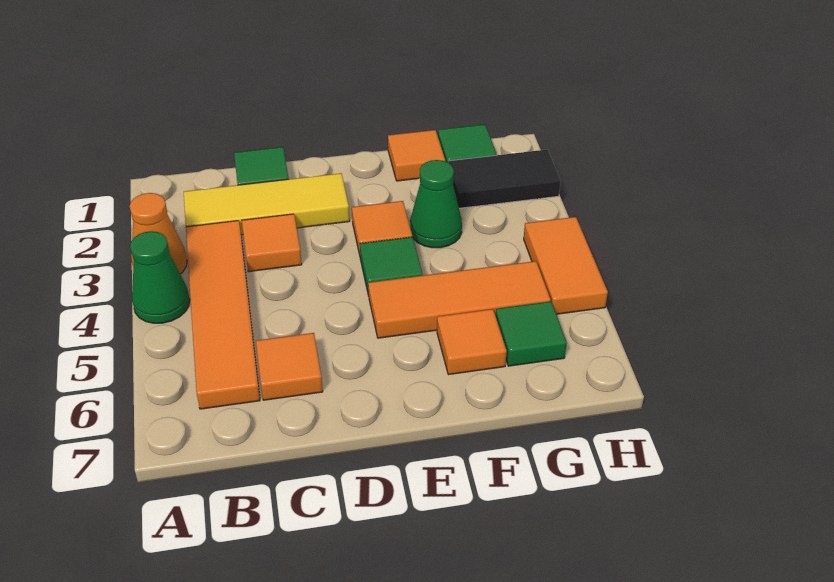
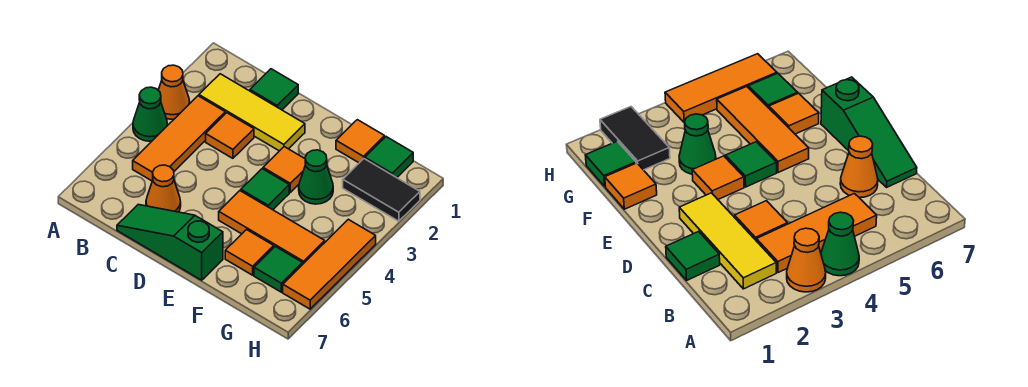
orange 1x4 tile [186,221,260,409] -> orange 1x3 tile [133,96,225,181]
orange 1x1 tile [256,333,323,400] -> orange 1x1 cone [146,165,181,212]
none -> green 1x3 slope [117,205,223,280]
orange 1x2 tile [524,217,608,314] -> orange 1x3 tile [283,219,376,309]

